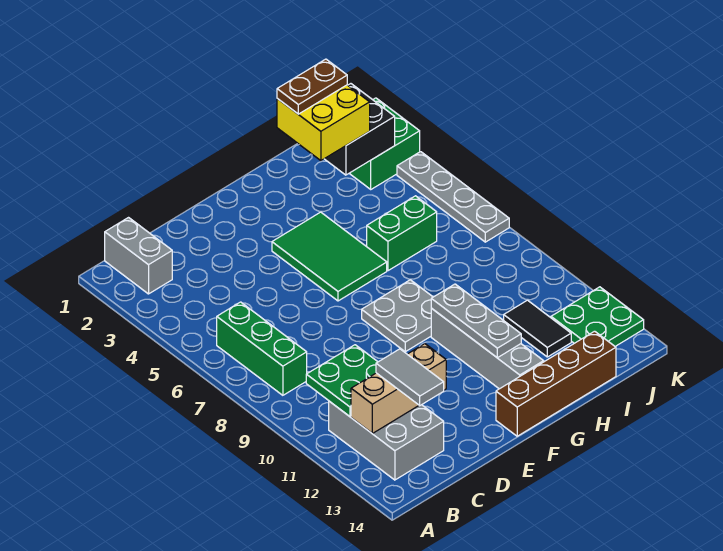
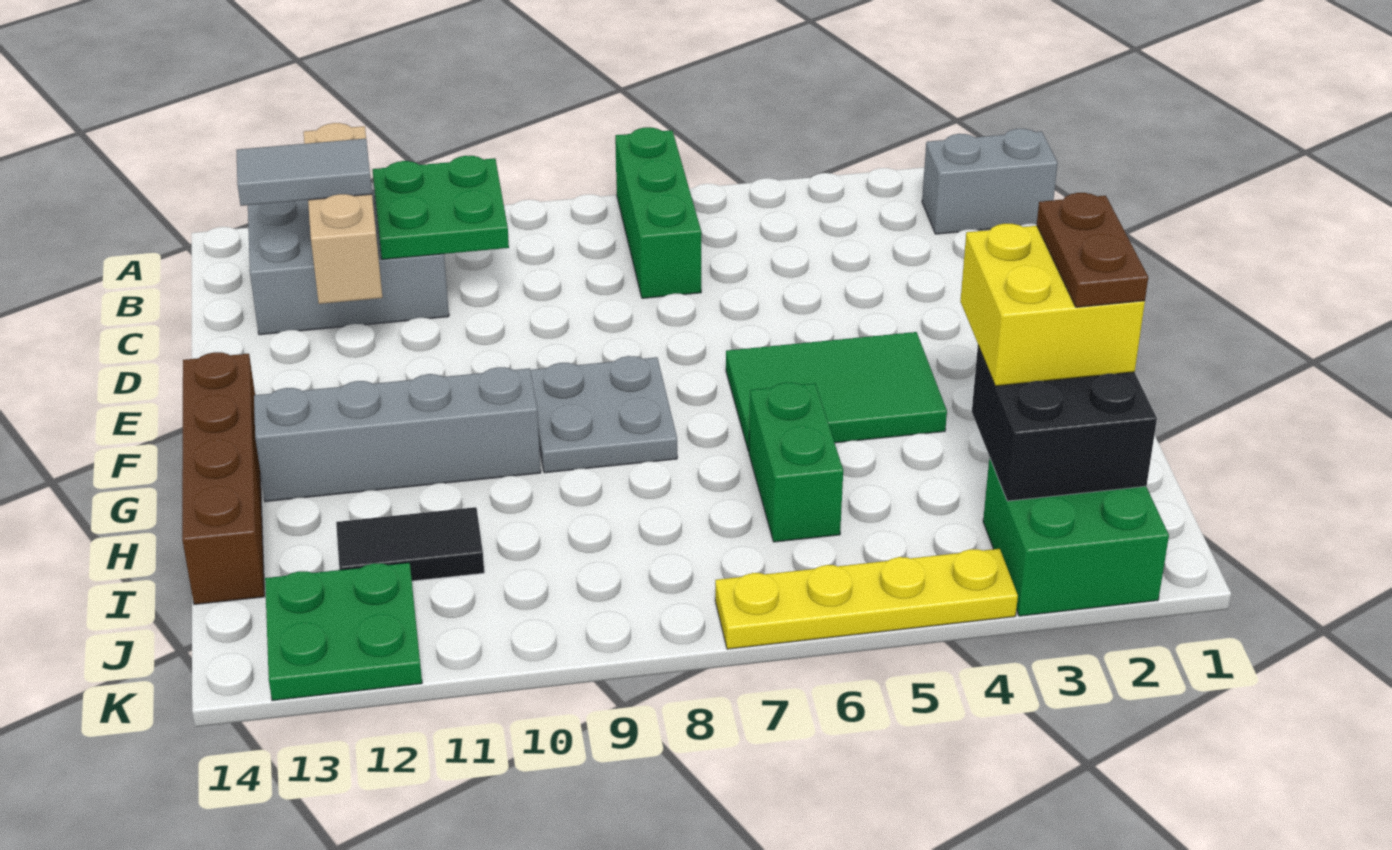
green 1x3 brick [217,302,307,395] -> green 1x3 brick turned to [615,127,701,298]
grey 1x3 plate [431,284,521,358] -> none
grey 1x4 plate [397,152,509,242] -> yellow 1x4 plate [715,549,1018,649]

